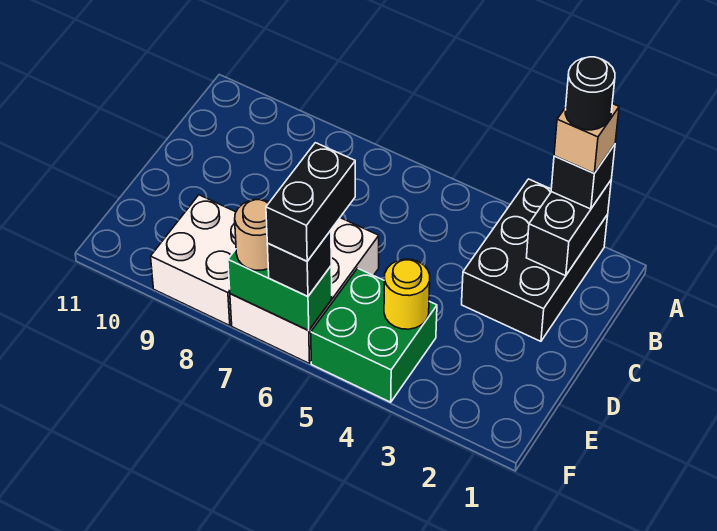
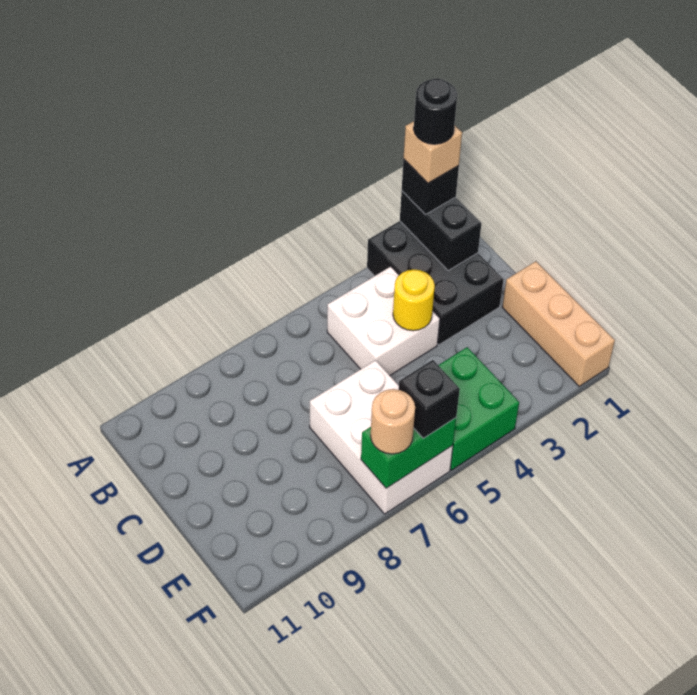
none -> tan 1x3 brick [502,261,615,386]
yellow 1x1 round brick [384,259,430,329] -> yellow 1x1 round brick moved to [393,270,435,331]
black 1x2 brick [266,143,355,261] -> none
white 2x2 brick [151,195,236,326] -> white 2x2 brick moved to [327,267,440,375]

